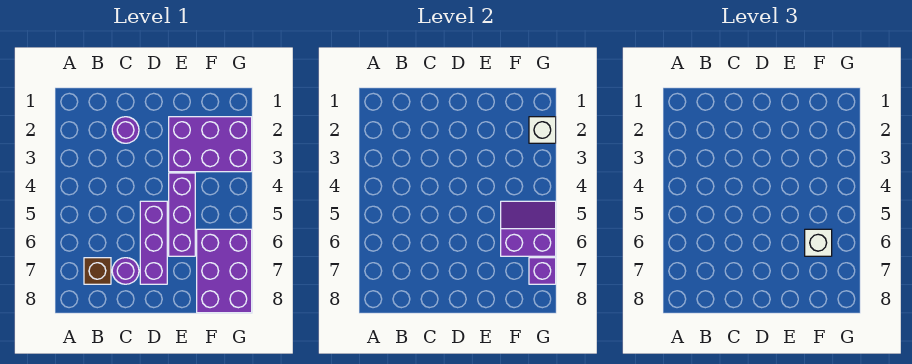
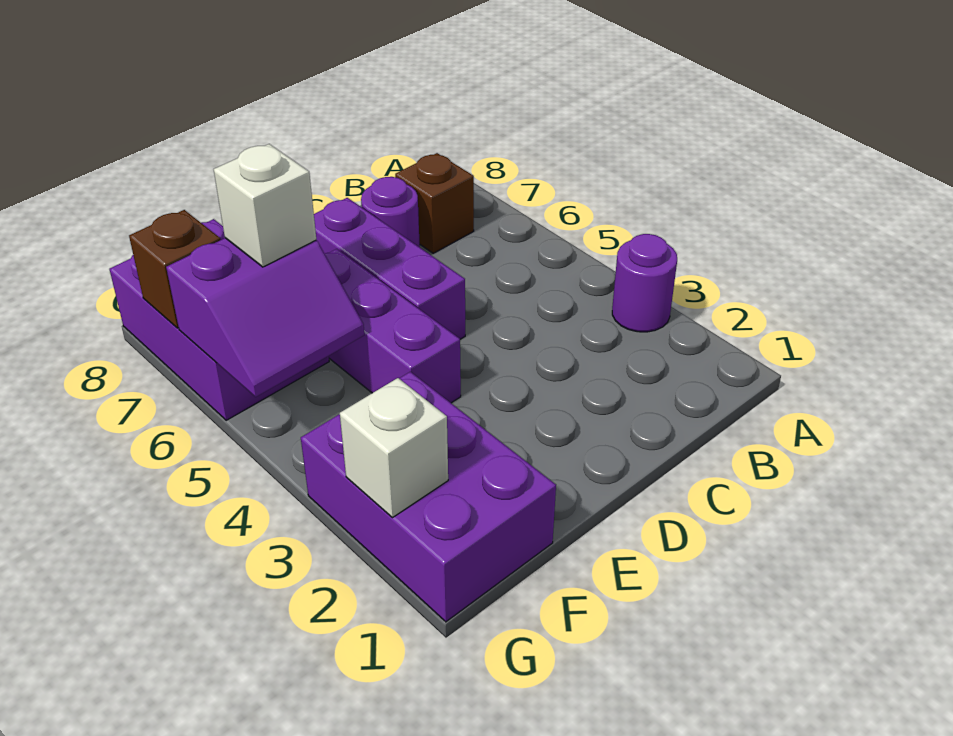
purple 1x1 round brick [112,117,139,143] -> purple 1x1 round brick moved to [612,234,677,332]
purple 2x3 brick [169,117,252,172] -> purple 2x3 brick turned to [301,372,556,622]
purple 1x1 brick [529,258,556,284] -> brown 1x1 brick [129,210,220,328]

